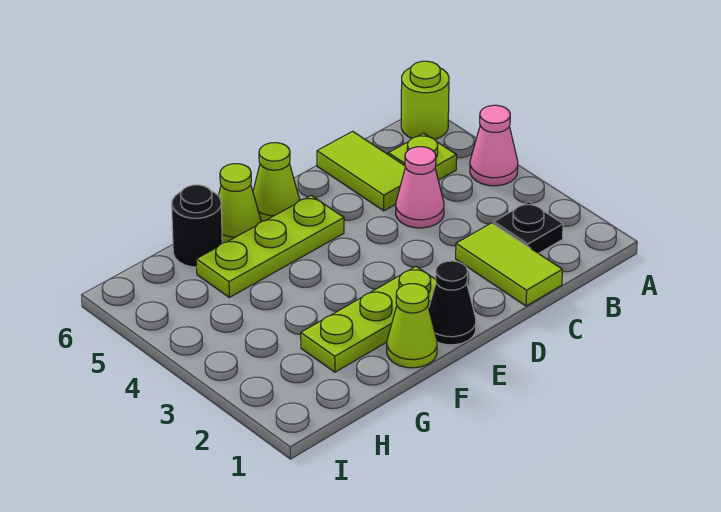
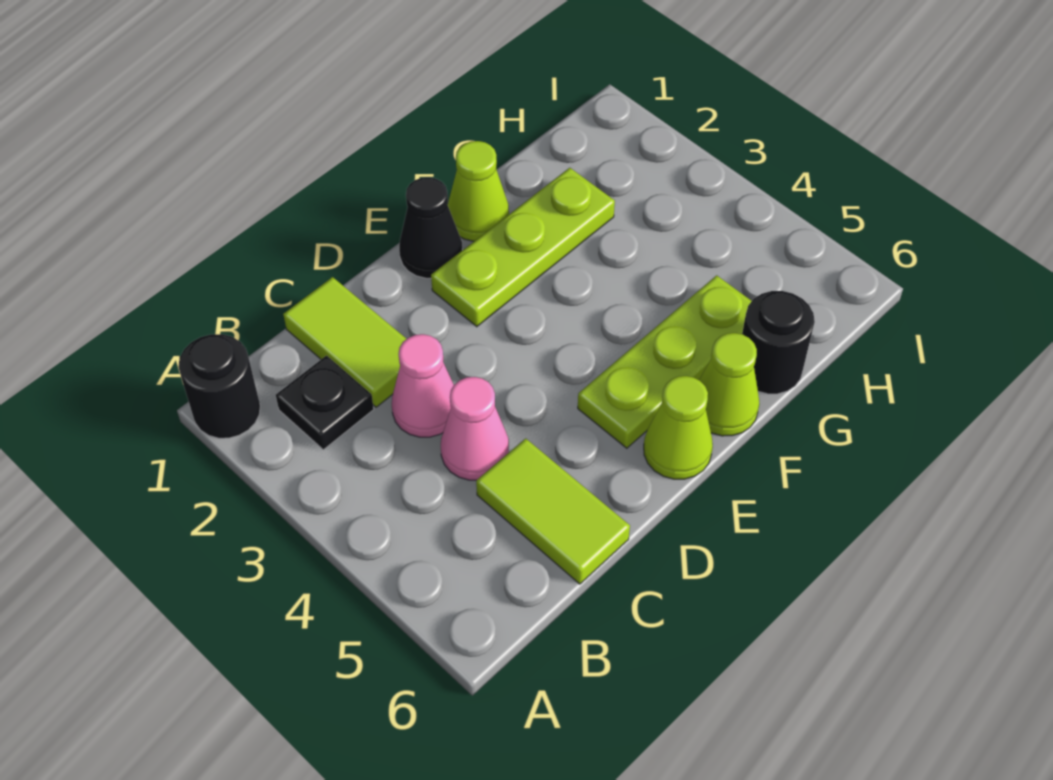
none -> black 1x1 round brick [178,334,260,438]
pink 1x1 cone [470,105,518,186] -> pink 1x1 cone moved to [392,334,454,437]
lime 1x1 round brick [401,61,449,140] -> none
lime 1x1 plate [388,133,457,180] -> none

